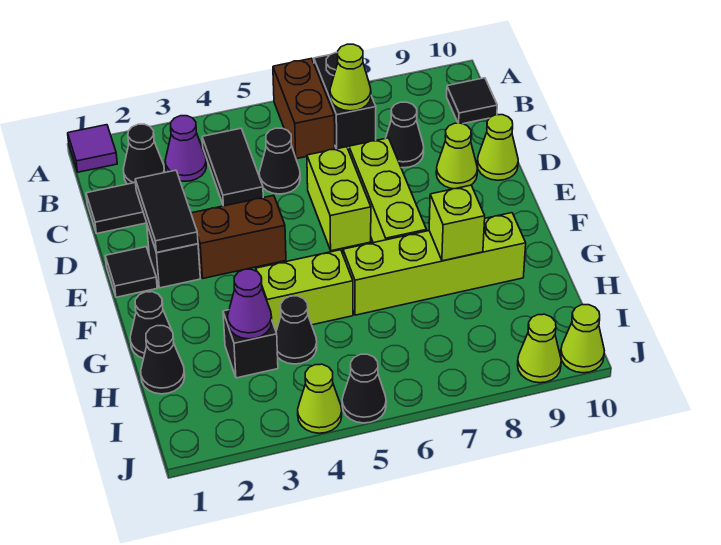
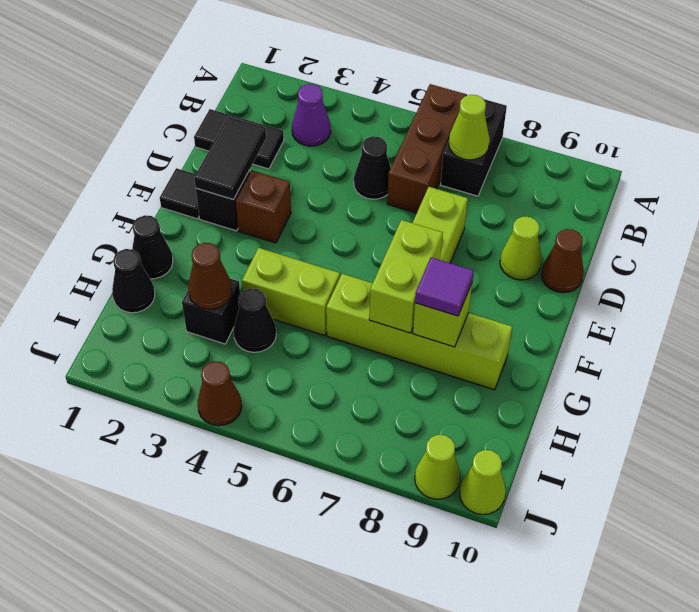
purple 1x1 tile [68,125,117,172] -> purple 1x1 tile moved to [415,258,474,316]
brown 1x2 brick [273,58,335,159] -> brown 1x3 brick [387,84,467,213]
black 1x1 cone [123,124,165,184] -> none
black 1x2 tile [202,128,263,206] -> none
black 1x1 tile [447,78,497,124] -> none
black 1x1 cone [386,102,424,168] -> none
lime 1x2 brick [307,147,371,251] -> lime 1x2 brick moved to [369,220,443,333]
lime 1x1 cone [477,115,518,180] -> brown 1x1 cone [541,229,584,293]
brown 1x2 brick [191,195,286,278] -> brown 1x1 brick [236,170,291,243]
purple 1x1 cone [228,269,272,339] -> brown 1x1 cone [188,243,232,309]
lime 1x1 cone [298,364,342,433] -> brown 1x1 cone [197,361,242,426]
black 1x1 cone [342,354,386,423] -> none

